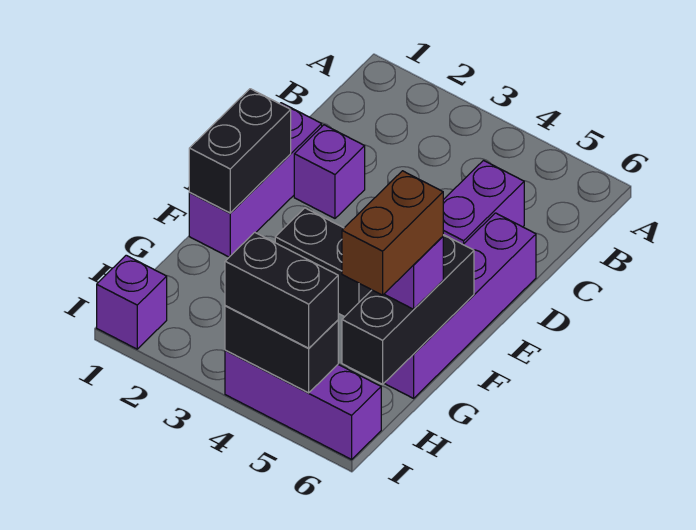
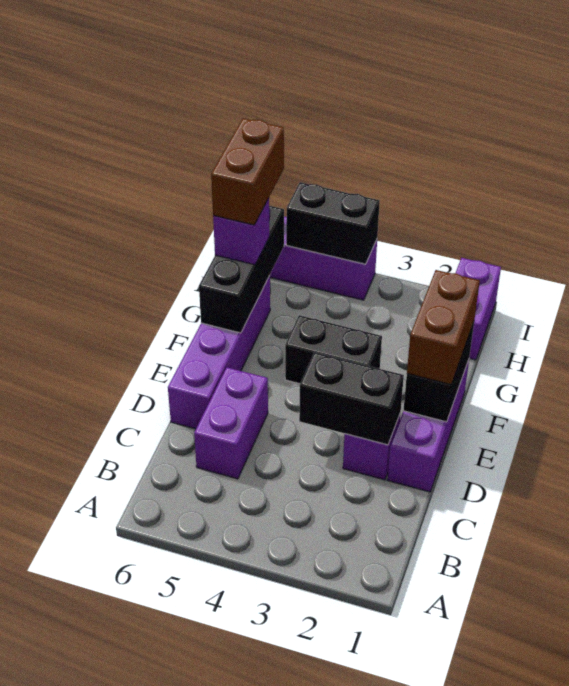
none -> brown 1x2 brick [407,270,480,384]
purple 1x1 brick [97,255,167,349] -> purple 1x2 brick [456,258,501,360]
black 1x2 brick [225,232,338,348] -> black 1x2 brick moved to [299,352,404,445]

